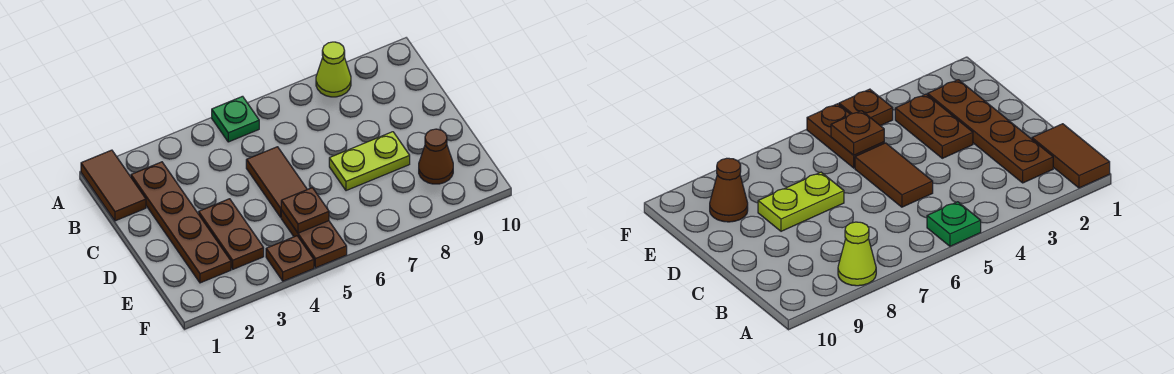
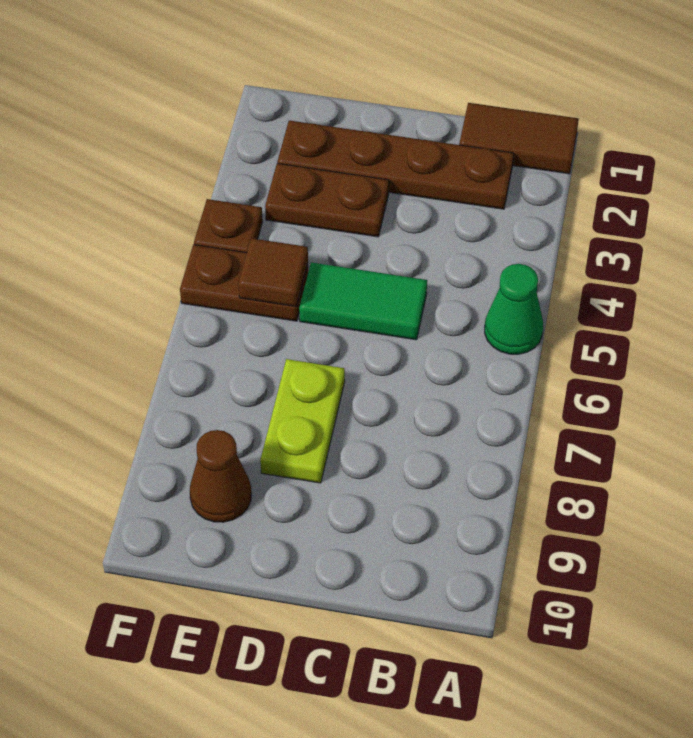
green 1x1 plate [212,96,259,142] -> green 1x1 cone [485,264,543,354]
lime 1x1 cone [316,42,351,97] -> none
brown 1x2 tile [246,147,307,217] -> green 1x2 tile [299,262,427,340]
brown 1x1 plate [281,188,329,233] -> brown 1x1 tile [238,238,308,307]

